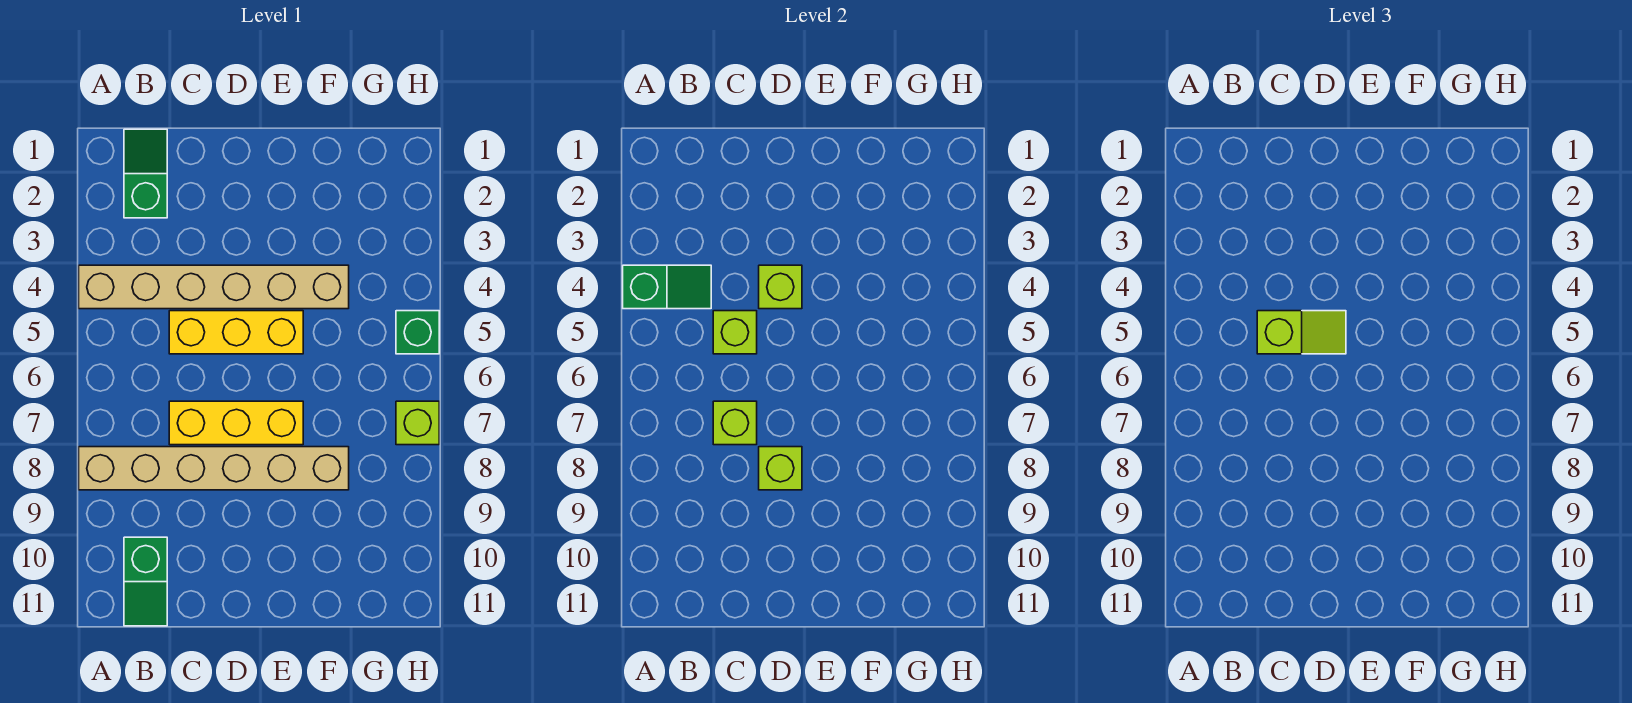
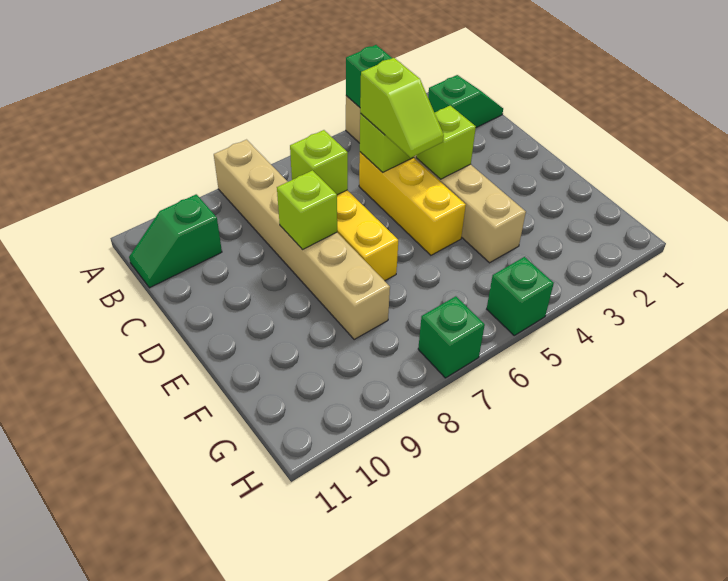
lime 1x1 brick [396,401,439,445] -> green 1x1 brick [418,296,485,378]

